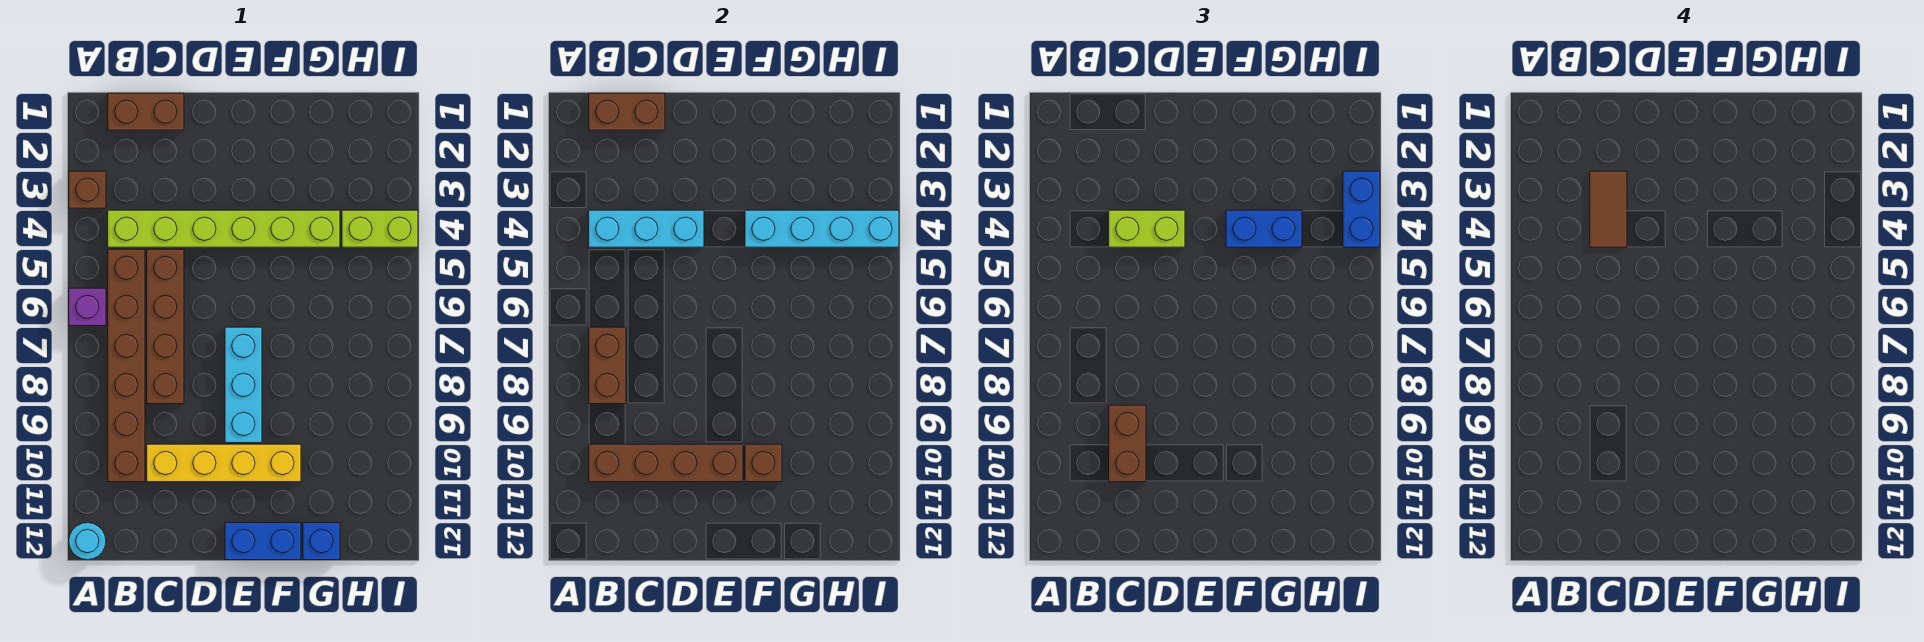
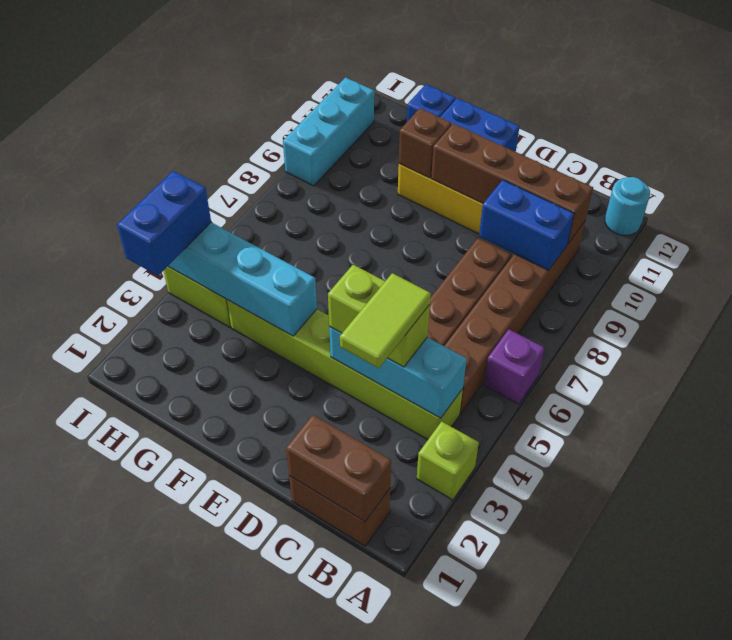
brown 1x1 brick [69,171,106,208] -> lime 1x1 brick [417,421,479,500]
brown 1x2 brick [589,327,626,404] -> none
brown 1x2 tile [1590,171,1627,247] -> lime 1x2 tile [340,273,431,368]
brown 1x2 brick [1109,405,1146,482] -> none
cyan 1x3 brick [225,327,262,443] -> cyan 1x3 brick moved to [283,77,374,186]
blue 1x2 brick [1226,210,1302,247] -> blue 1x2 brick moved to [479,180,574,270]

